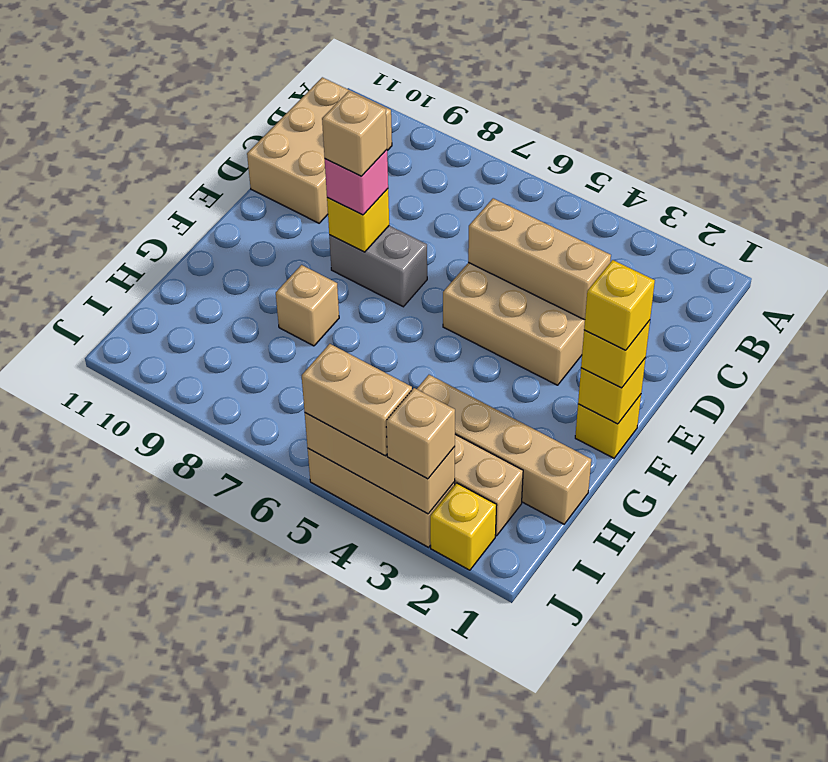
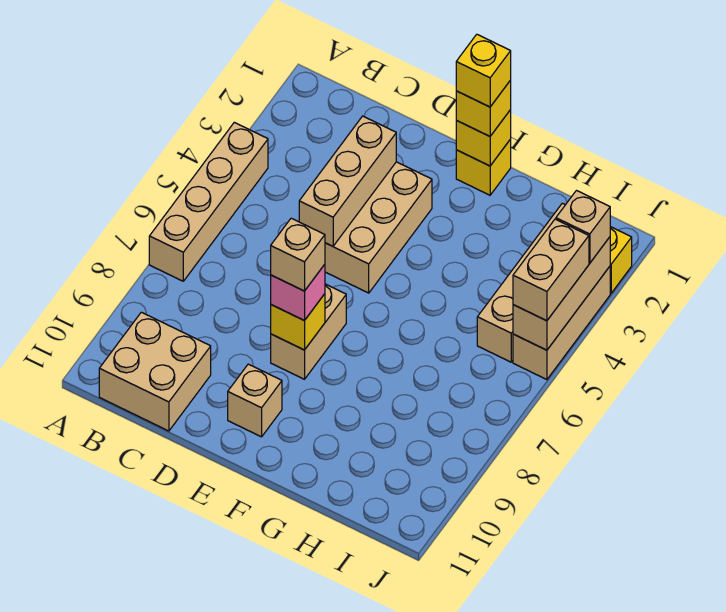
tan 2x3 brick [247,77,392,223] -> tan 2x2 brick [99,312,211,431]
grey 1x2 brick [329,226,427,307] -> tan 1x2 brick [271,284,346,379]
tan 1x1 brick [276,265,339,346] -> tan 1x1 brick moved to [228,364,282,437]
tan 1x4 brick [417,375,591,524] -> tan 1x4 brick moved to [149,122,268,281]

